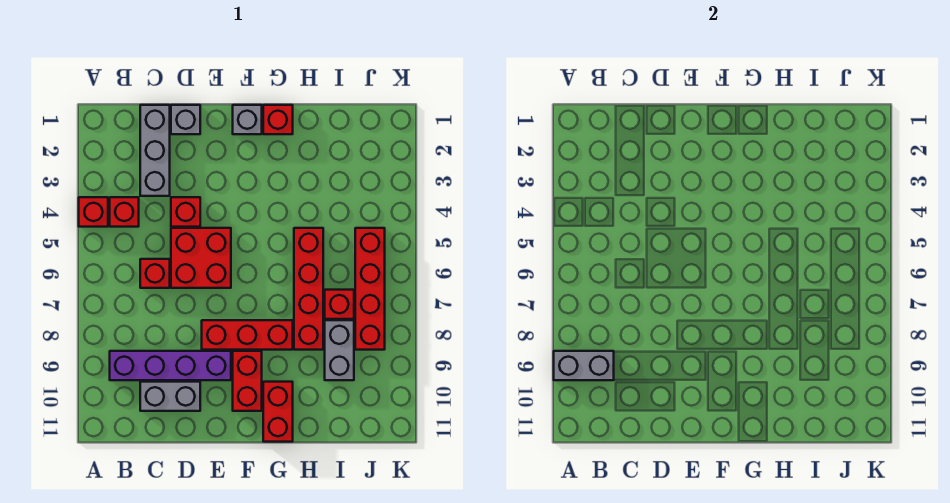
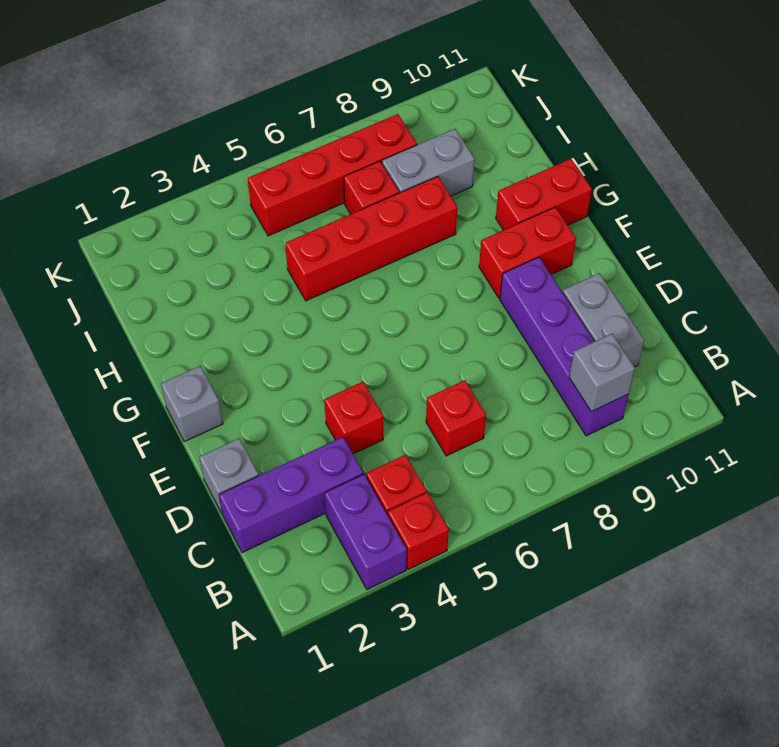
none -> purple 1x2 brick [324,474,407,590]
grey 1x2 brick [554,351,614,380] -> grey 1x1 brick [569,334,635,412]
grey 1x3 brick [140,105,170,196] -> purple 1x3 brick [219,437,363,553]
red 2x2 brick [171,228,231,288] -> none
red 1x3 brick [202,320,293,350] -> none
red 1x1 brick [263,105,293,134] -> none

